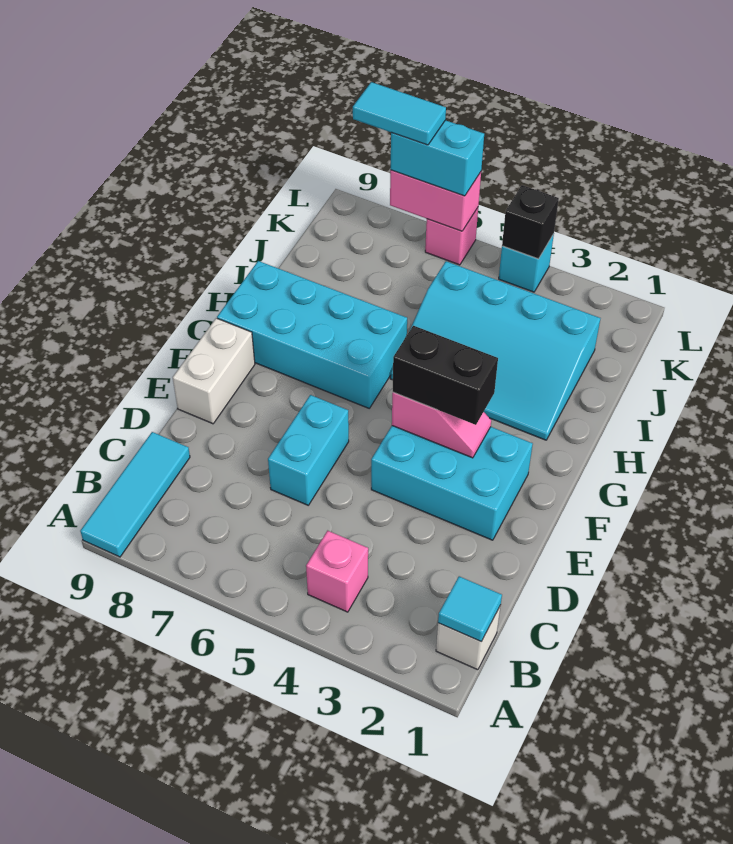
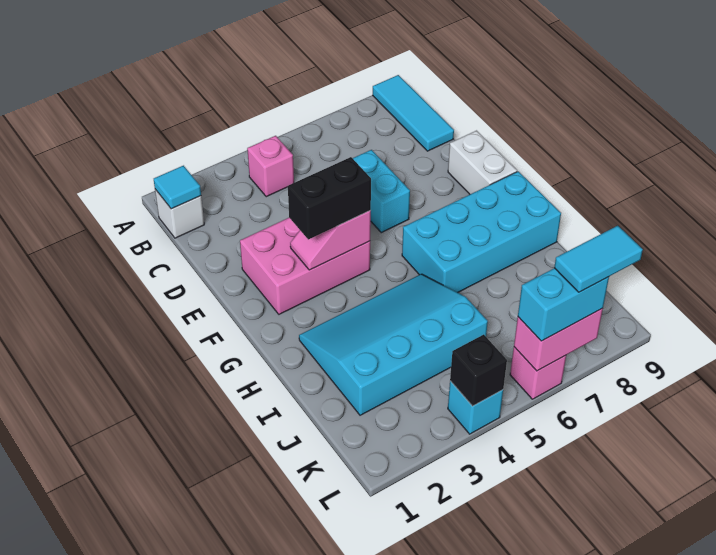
cyan 2x3 brick [371,426,533,540] -> pink 2x3 brick [240,218,370,314]

